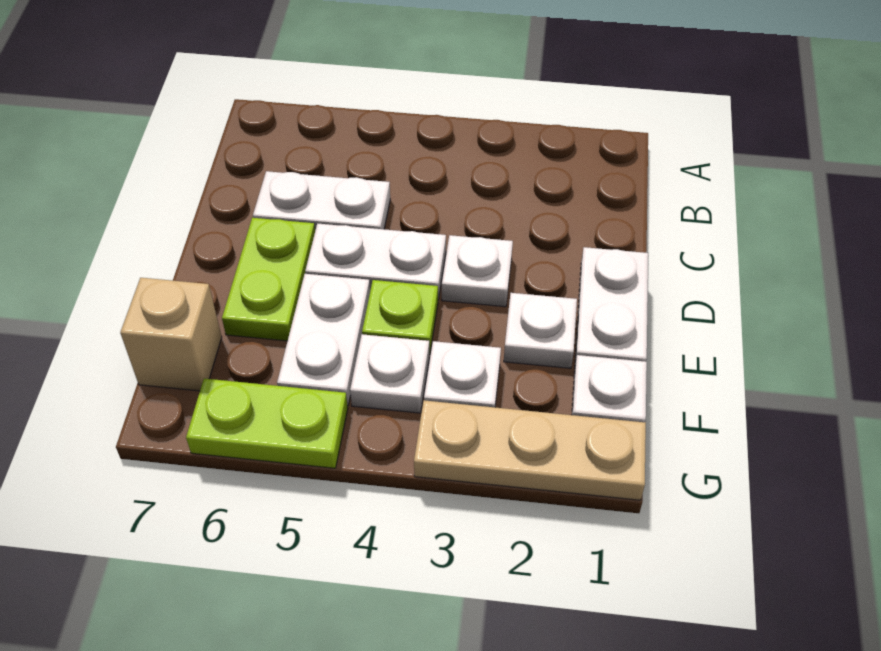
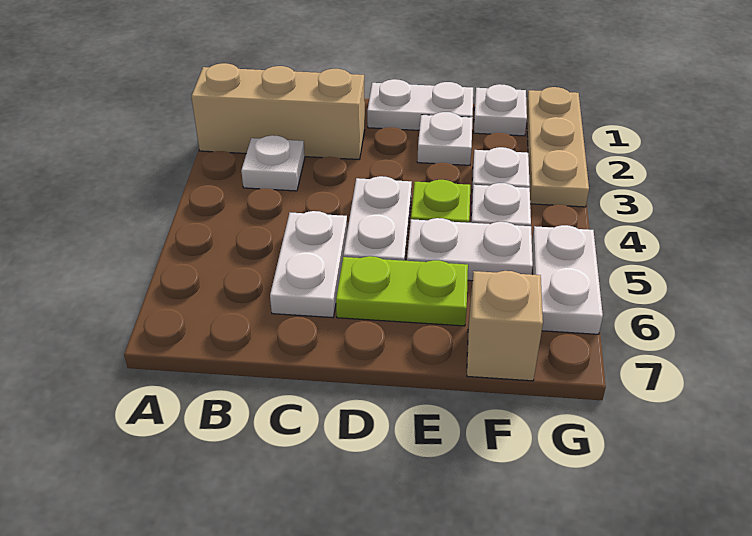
none -> tan 1x3 brick [191,63,365,159]
white 1x1 plate [442,235,513,307] -> white 1x1 plate moved to [241,135,305,191]
lime 1x2 plate [186,379,348,468] -> white 1x2 plate [532,225,603,334]

